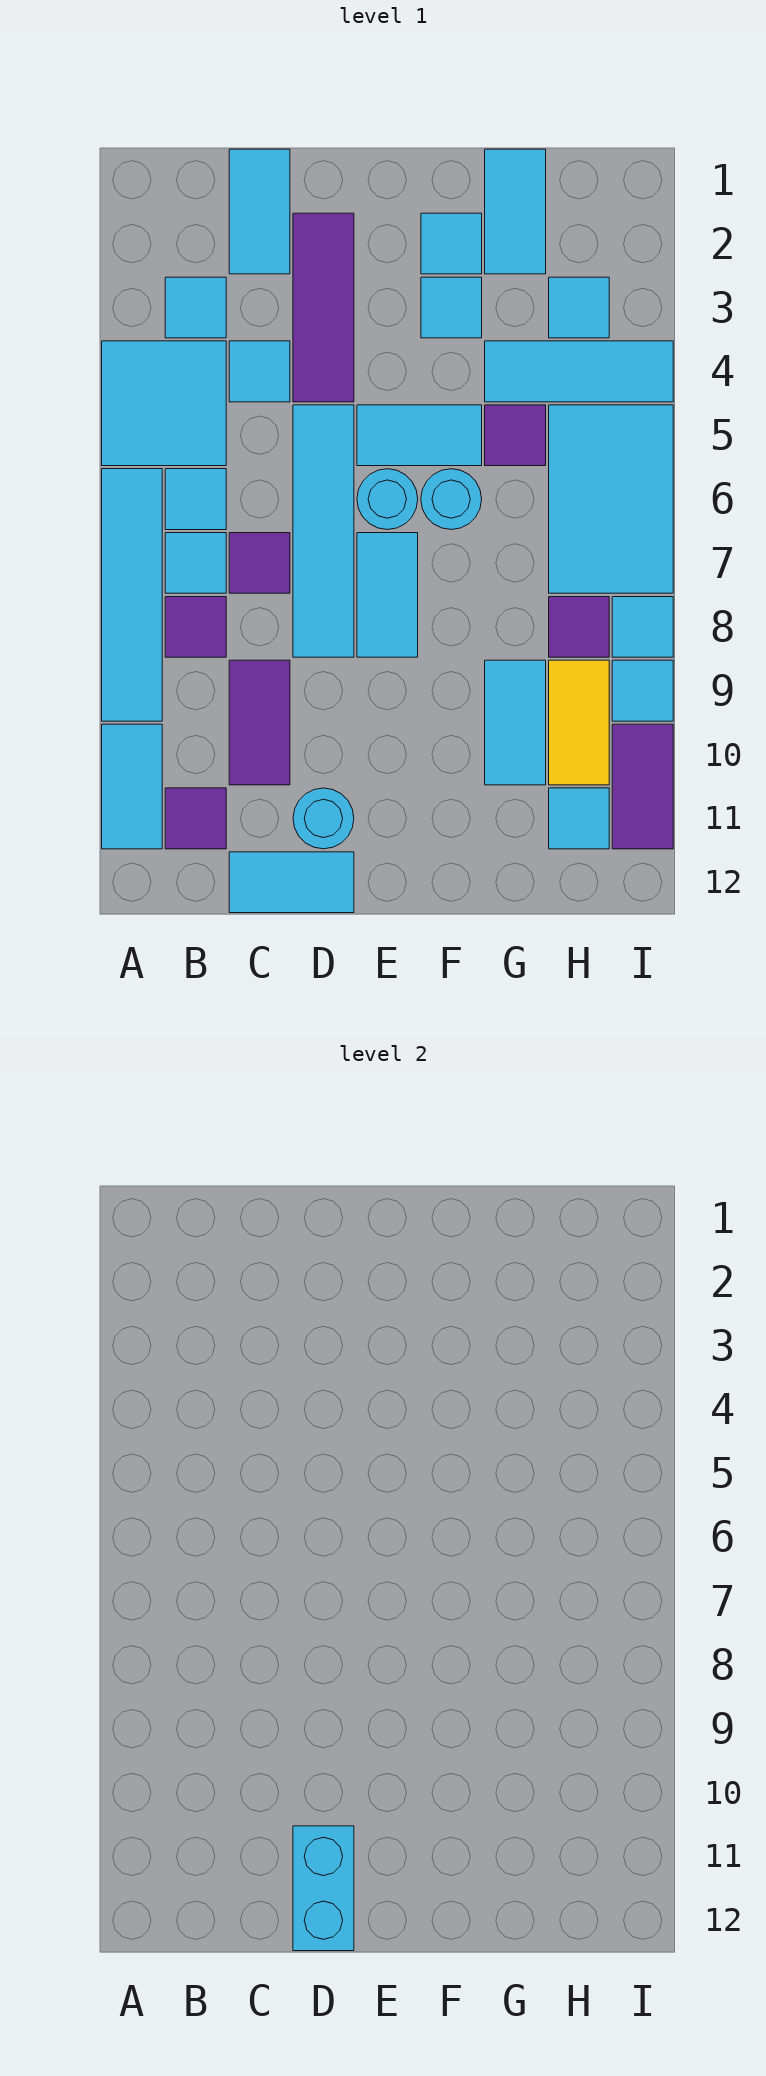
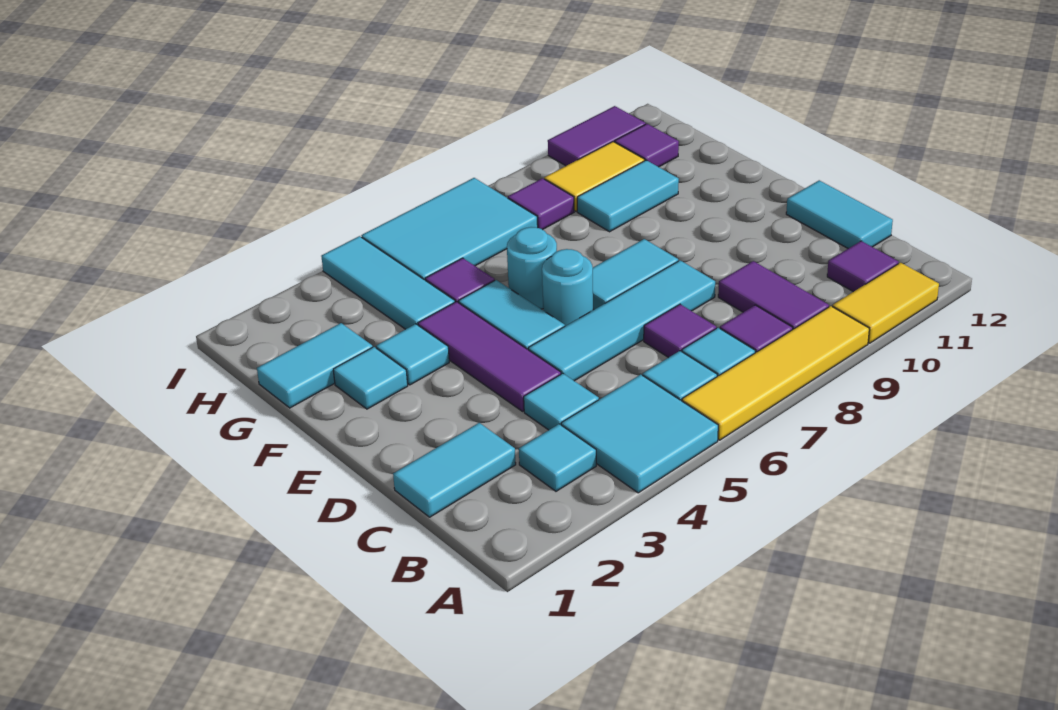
cyan 1x4 tile [102,469,162,721] -> yellow 1x4 tile [682,306,869,440]
cyan 1x2 tile [102,724,162,849] -> yellow 1x2 tile [832,263,939,343]
purple 1x2 tile [229,660,290,785] -> purple 1x2 tile turned to [718,261,829,329]
purple 1x3 tile [293,213,354,402] -> purple 1x3 tile turned to [418,302,561,411]
cyan 1x1 round brick [293,788,354,849] -> none
cyan 1x2 brick [293,1826,354,1951] -> none
cyan 1x1 tile [549,277,609,338] -> none
cyan 1x1 tile [549,788,609,849] -> purple 1x1 tile [615,124,679,167]
cyan 1x1 tile [612,597,673,657] -> none
cyan 1x1 tile [612,660,673,721] -> none

